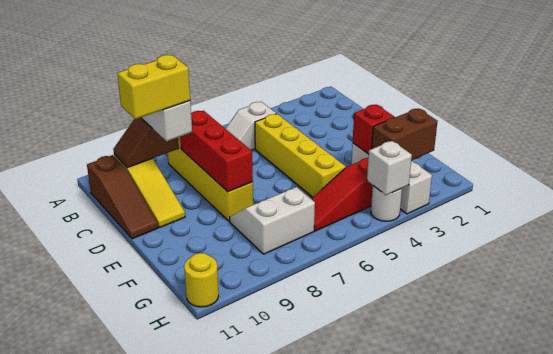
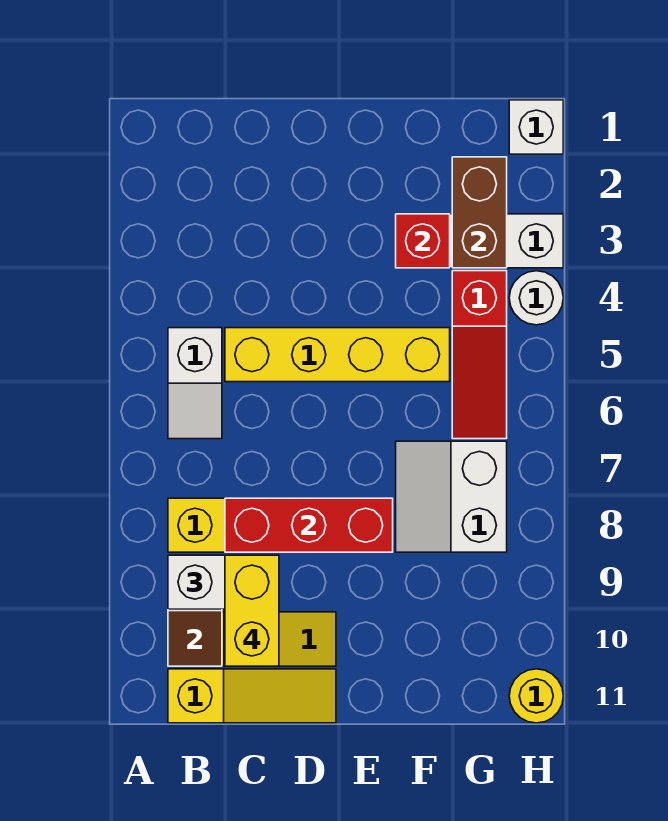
brown 1x3 slope [87,155,158,239] -> yellow 1x3 slope [168,669,336,723]
white 1x1 brick [367,141,412,195] -> white 1x1 brick moved to [509,100,563,154]

